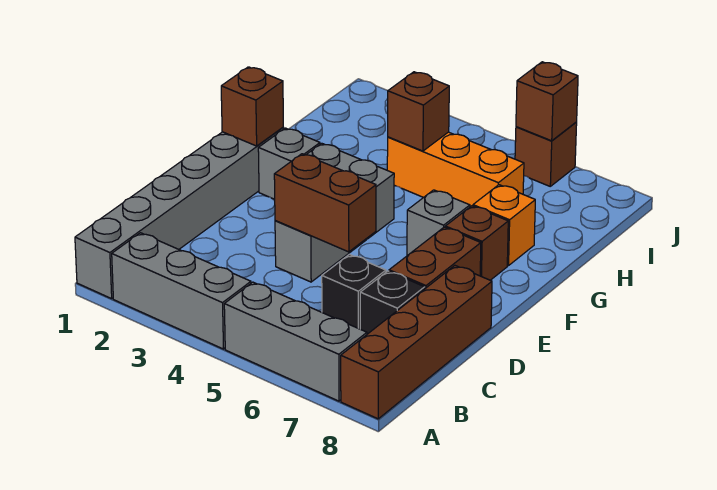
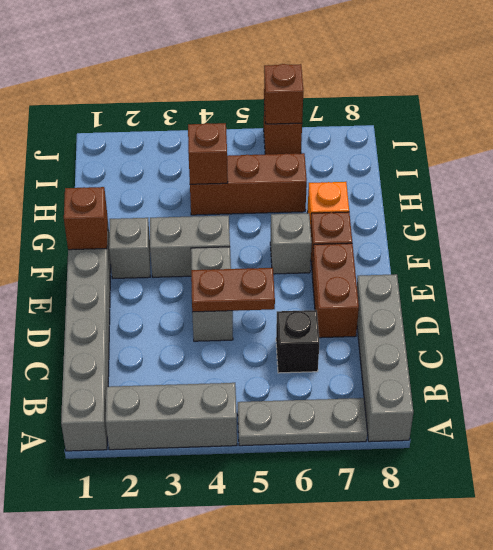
grey 1x3 brick [224,282,367,401] -> grey 1x3 plate [238,398,367,446]
brown 1x4 brick [341,266,492,419] -> grey 1x4 brick [357,274,413,442]
black 1x1 brick [360,271,425,334] -> none
brown 1x2 brick [274,154,376,252] -> brown 1x2 plate [191,268,275,312]
orange 1x3 brick [387,132,524,207] -> brown 1x3 brick [190,153,307,215]

